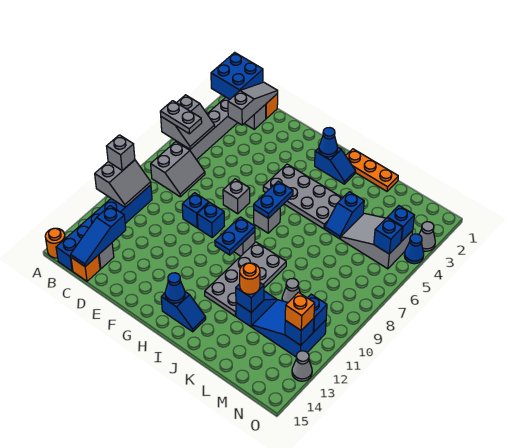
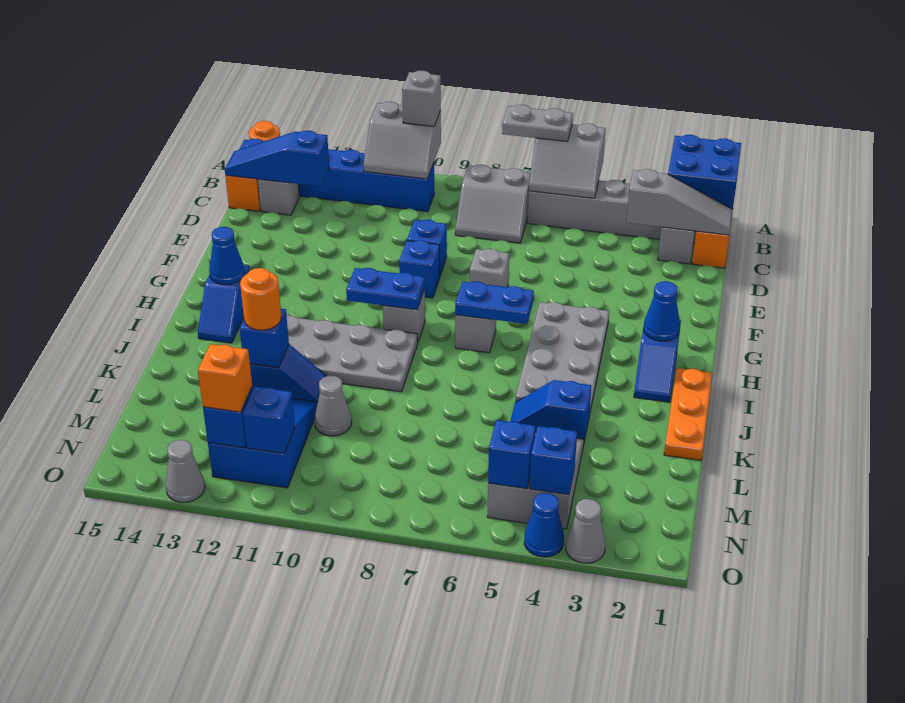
grey 1x2 plate [160,101,202,134] -> grey 1x2 plate turned to [502,105,573,141]

